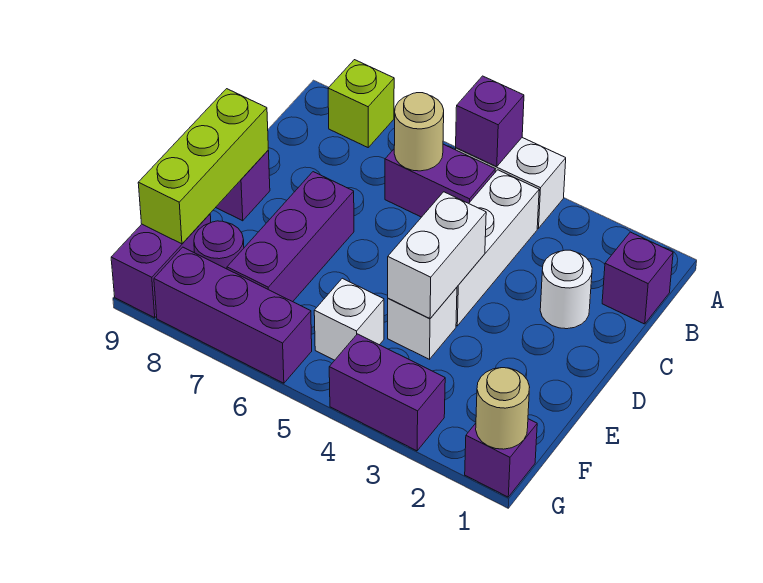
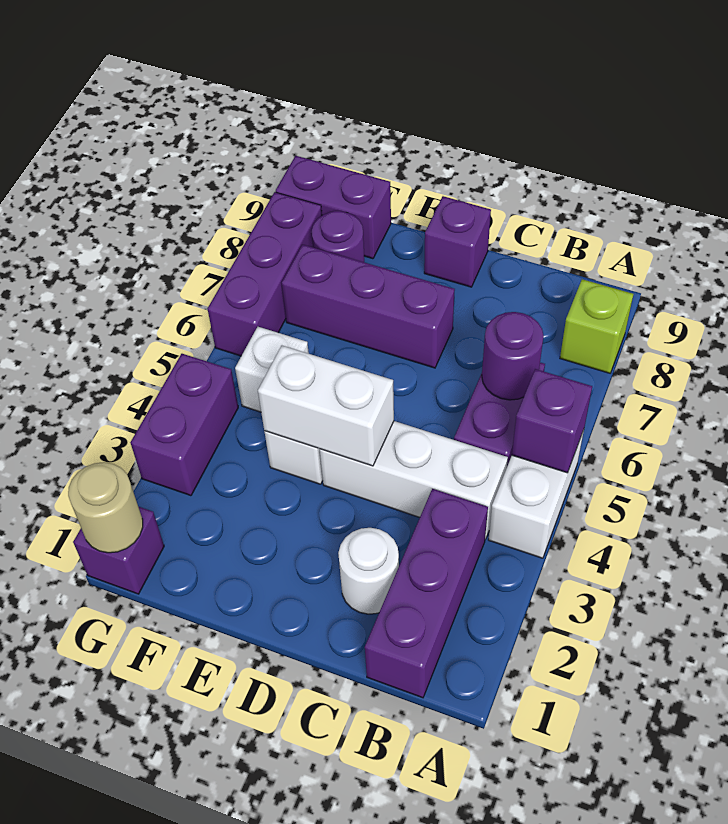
purple 1x1 brick [602,232,673,324] -> purple 1x3 brick [365,489,488,698]
tan 1x1 round brick [394,93,444,171] -> purple 1x1 round brick [482,312,544,400]
lime 1x3 brick [138,89,268,244] -> none

